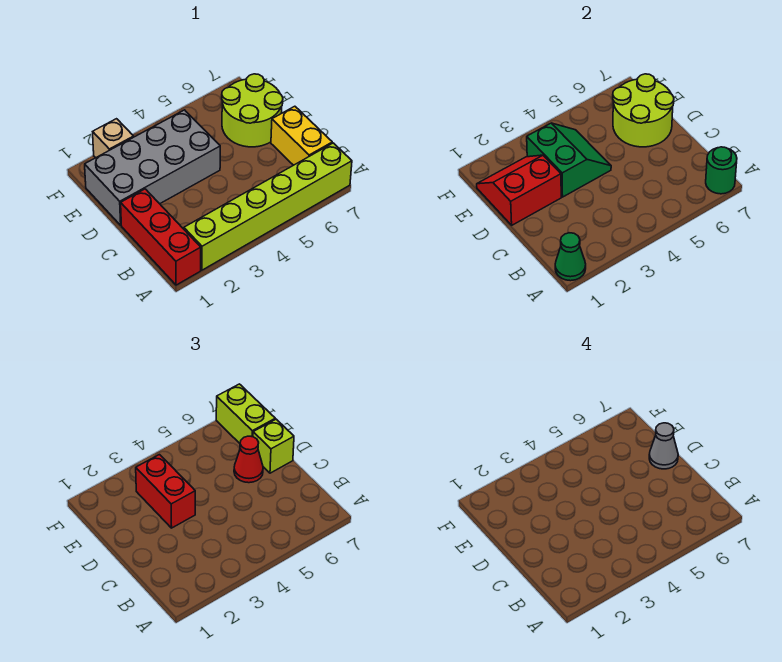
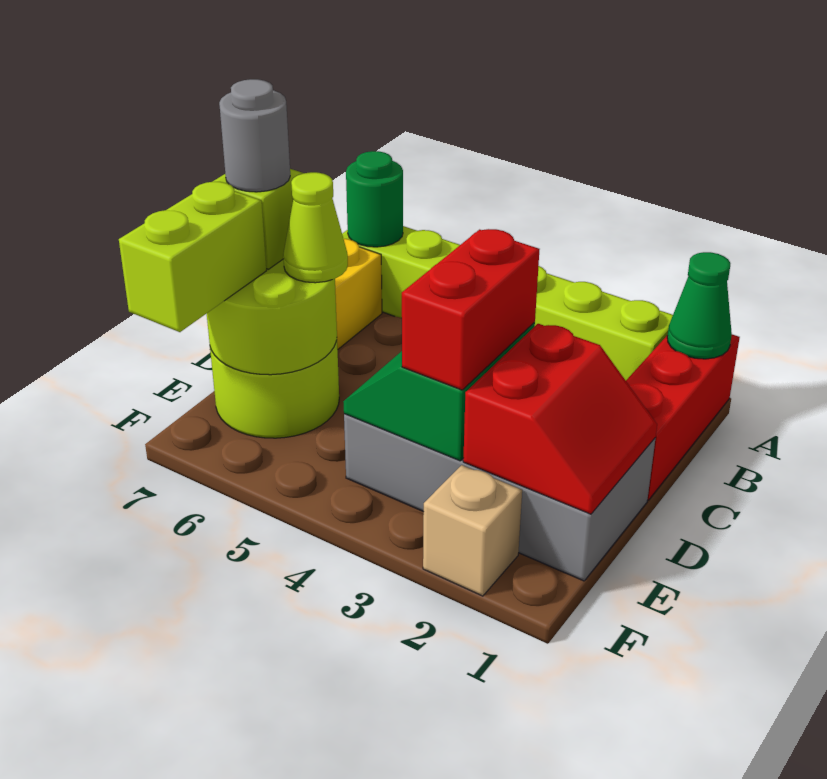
red 2x2 slope [477,155,561,225] -> red 2x2 slope turned to [463,324,657,514]
red 1x1 cone [234,436,263,483] -> lime 1x1 cone [283,172,348,283]
grey 1x1 cone [649,423,678,469] -> grey 1x1 round brick [219,79,290,192]

